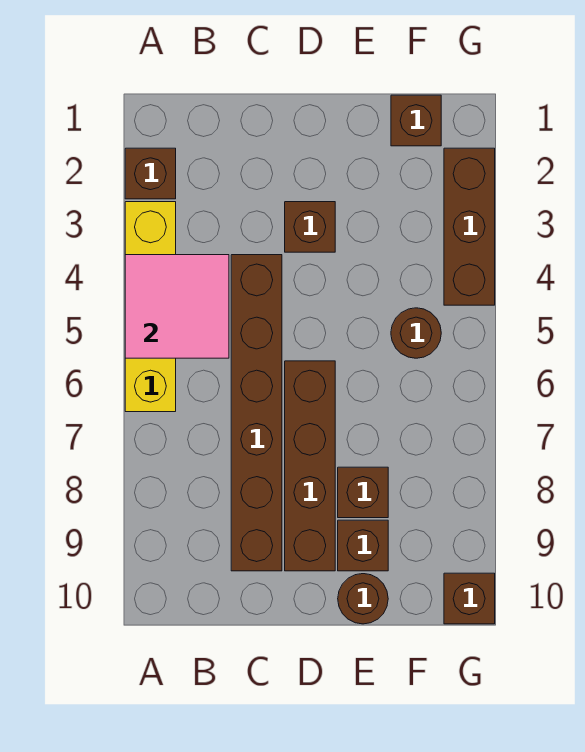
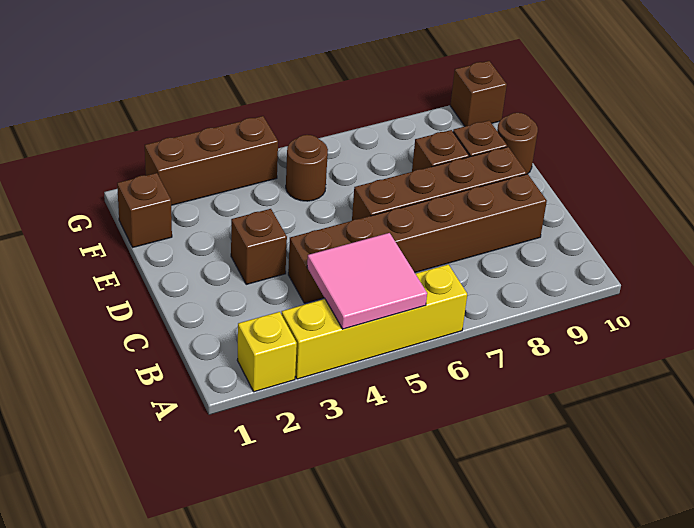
brown 1x1 brick [125,148,176,199] -> yellow 1x1 brick [237,312,297,392]

